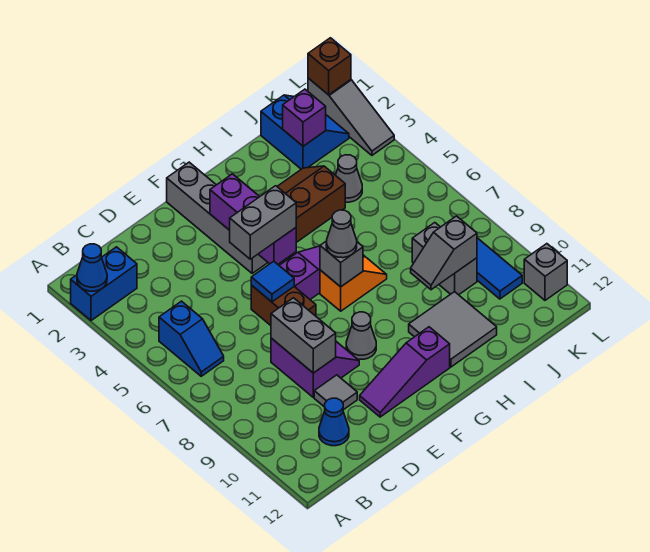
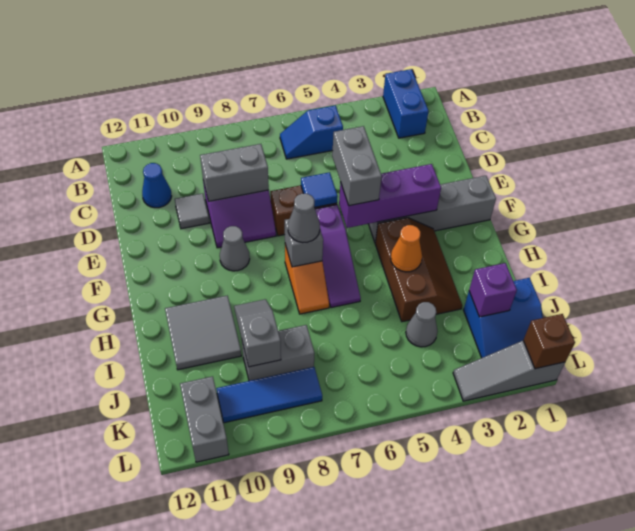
blue 1x1 cone [77,244,107,291] -> none
purple 1x3 slope [360,327,450,417] -> none
none -> orange 1x1 cone [391,225,422,272]
grey 1x1 brick [524,244,567,300] -> grey 1x2 brick [180,376,229,462]

